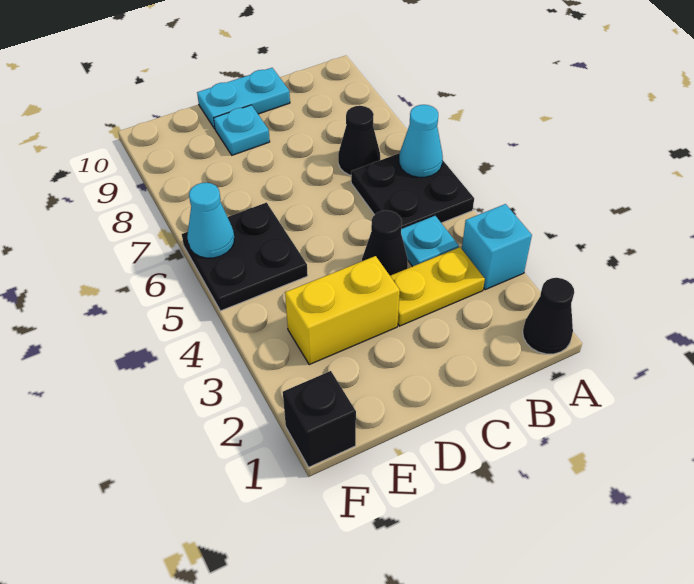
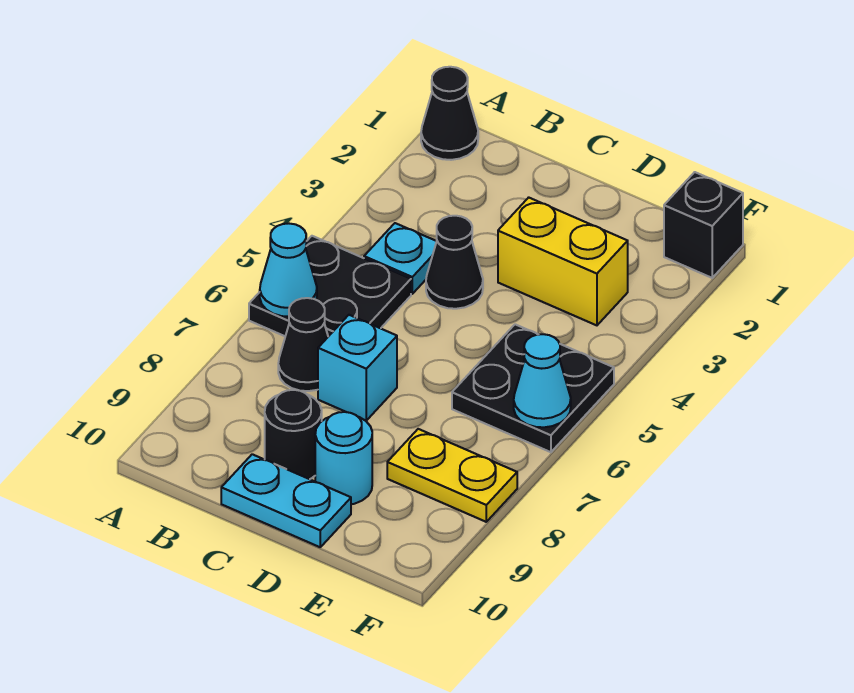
cyan 1x1 brick [462,204,532,290] -> cyan 1x1 brick moved to [318,315,397,421]
yellow 1x2 plate [390,247,485,326] -> yellow 1x2 plate moved to [387,429,517,522]
none -> black 1x1 round brick [265,390,322,479]
cyan 1x1 plate [214,105,270,155] -> cyan 1x1 round brick [315,412,372,504]

